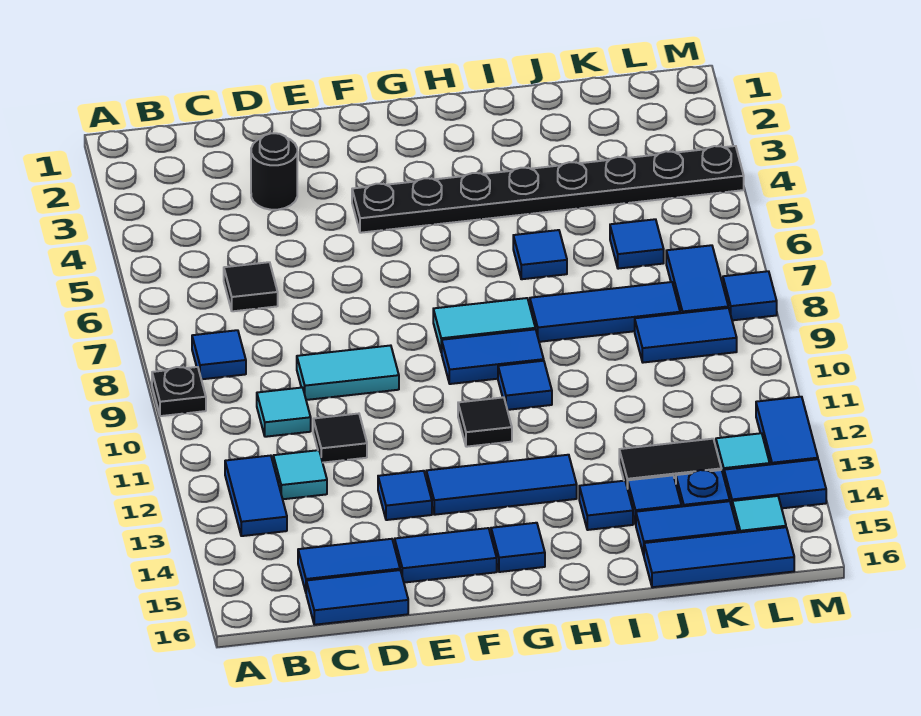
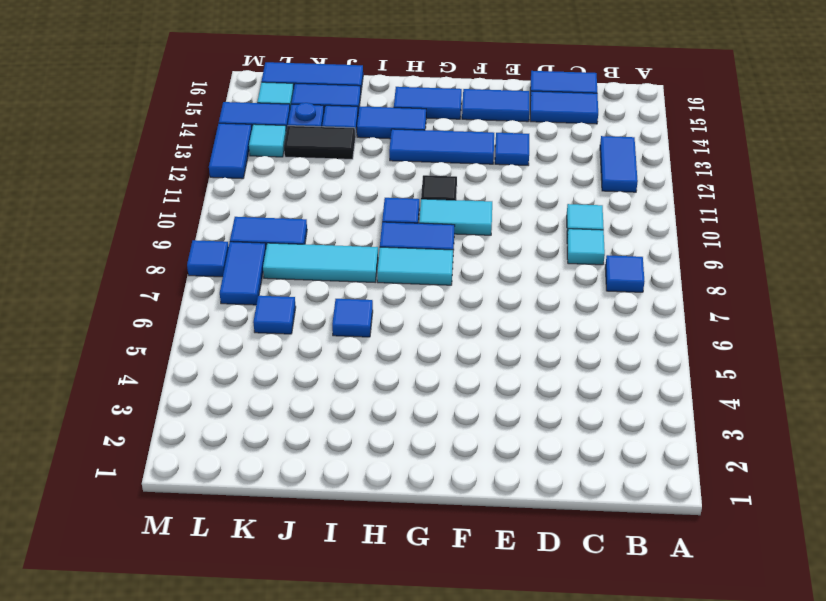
black 1x1 plate [152,367,206,416] -> none
black 1x1 tile [224,262,278,311] -> none
cyan 1x1 tile [273,450,327,499] -> cyan 1x1 tile moved to [567,229,605,265]
black 1x1 round brick [251,133,297,210] -> none
cyan 1x2 tile [297,345,399,400] -> cyan 1x2 tile moved to [419,199,492,235]
black 1x1 tile [313,414,367,463] -> none
black 1x8 plate [352,146,744,233] -> none
blue 1x1 tile [491,523,545,572] -> blue 1x2 tile [394,87,462,119]
blue 1x3 tile [530,282,680,342] -> cyan 1x3 tile [263,243,378,282]
blue 1x1 tile [579,481,633,530] -> blue 1x2 tile [357,106,426,139]

